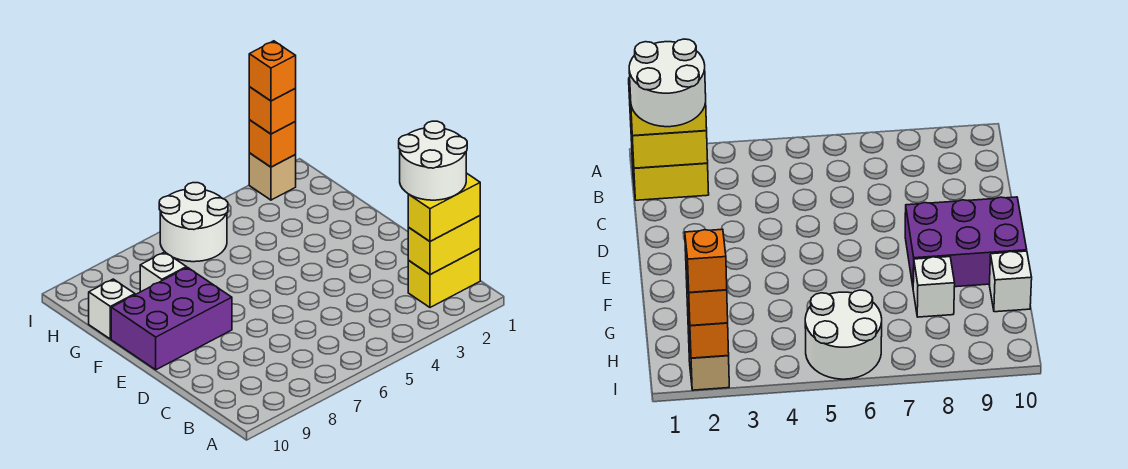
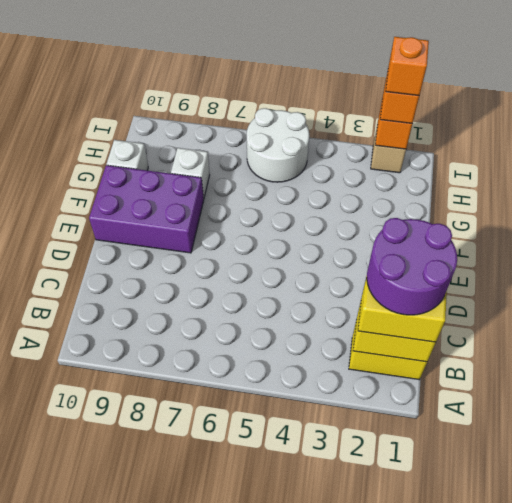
white 2x2 round brick [399,121,467,200] -> purple 2x2 round brick [367,218,457,315]

